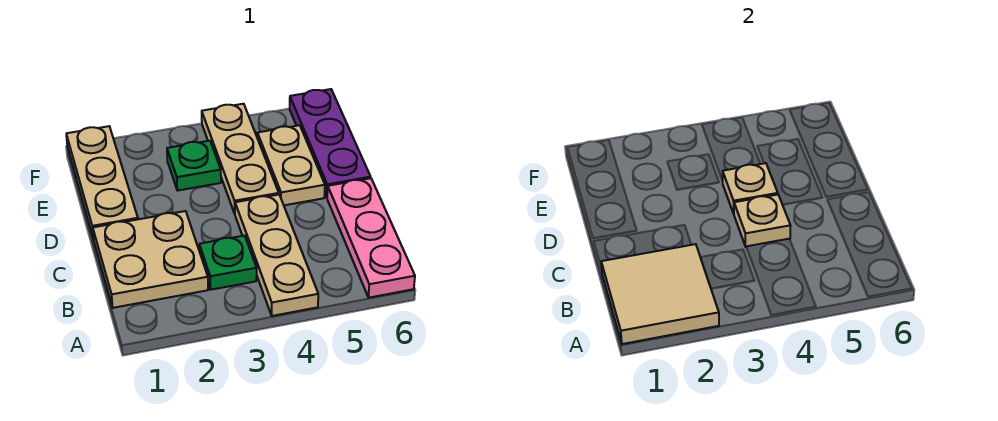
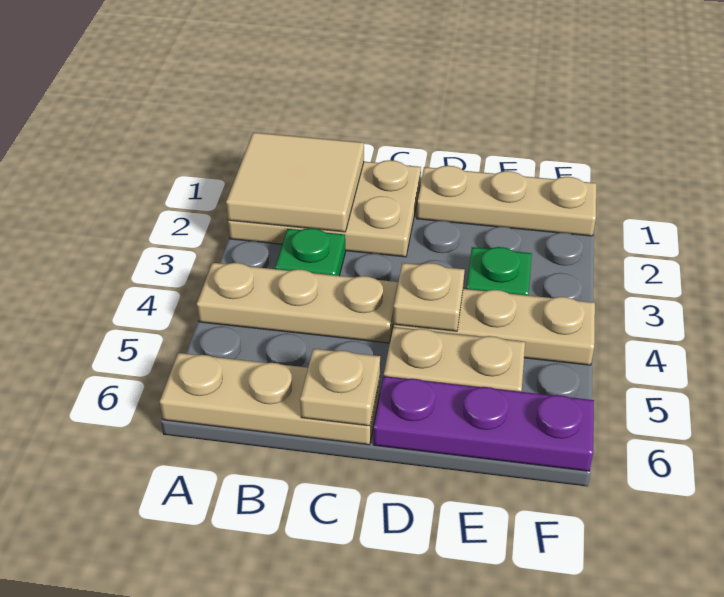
pink 1x3 plate [327,178,415,298] -> tan 1x3 plate [160,353,380,445]
tan 2x2 plate [93,211,208,308] -> tan 2x3 plate [228,160,421,257]
tan 1x1 plate [734,195,791,247] -> tan 1x1 plate moved to [300,349,380,426]

